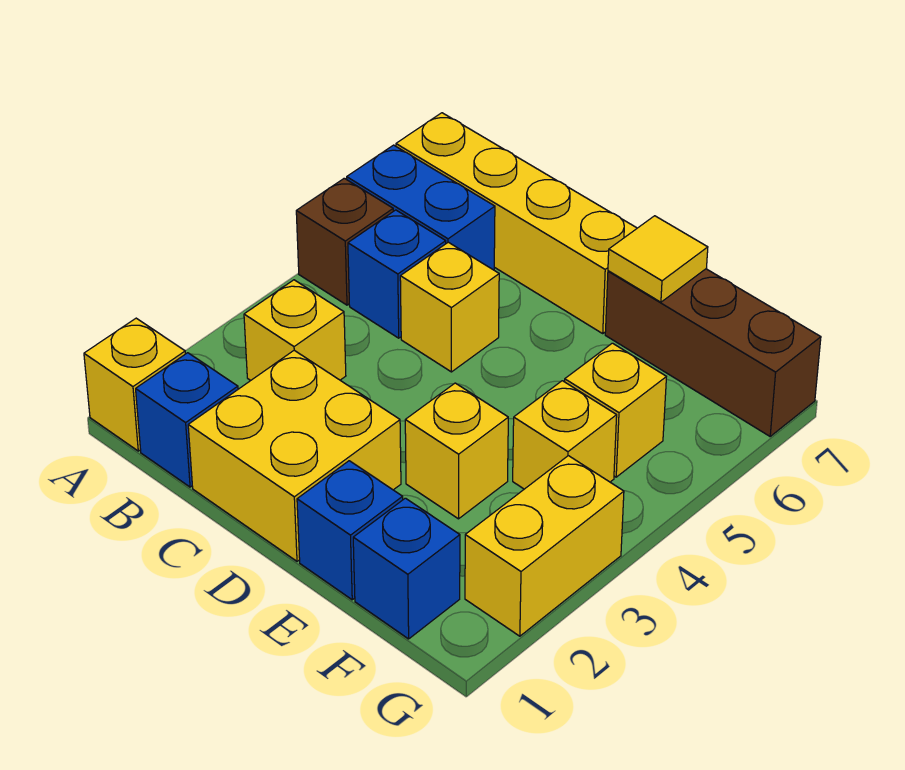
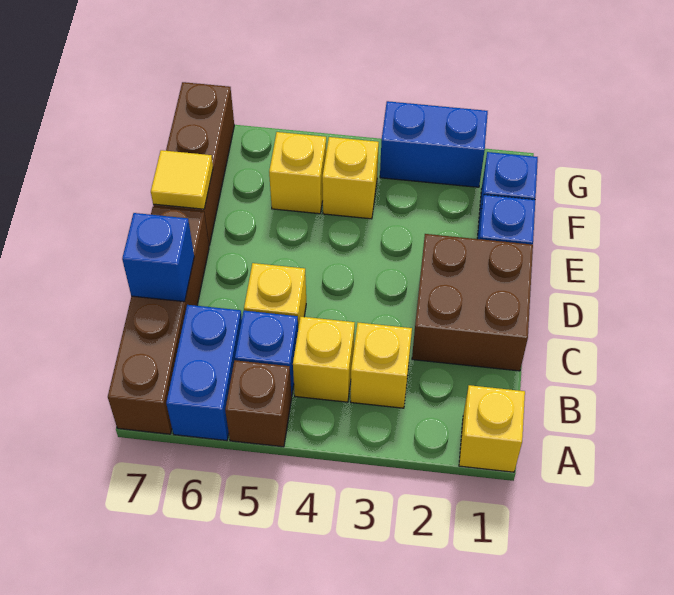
yellow 1x4 brick [396,113,637,333] -> brown 1x4 brick [108,207,209,434]
blue 1x1 brick [136,353,238,487] -> blue 1x1 brick moved to [122,213,194,302]
yellow 2x2 brick [188,350,401,561] -> brown 2x2 brick [412,234,533,371]
yellow 1x1 brick [405,383,508,519] -> yellow 1x1 brick moved to [293,317,355,402]
yellow 1x2 brick [465,456,624,636] -> blue 1x2 brick [380,101,488,187]

